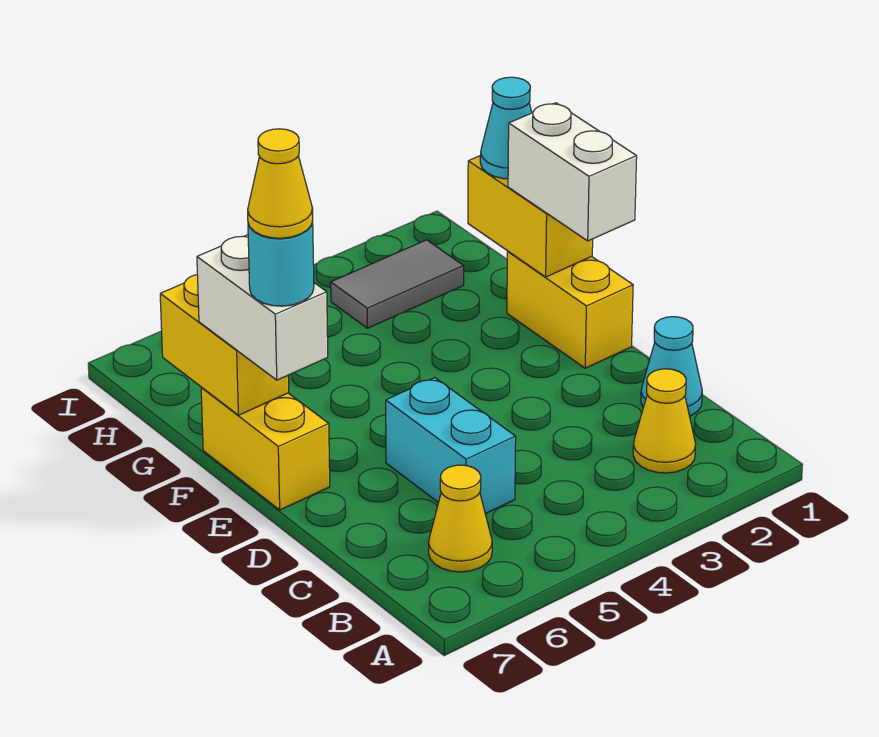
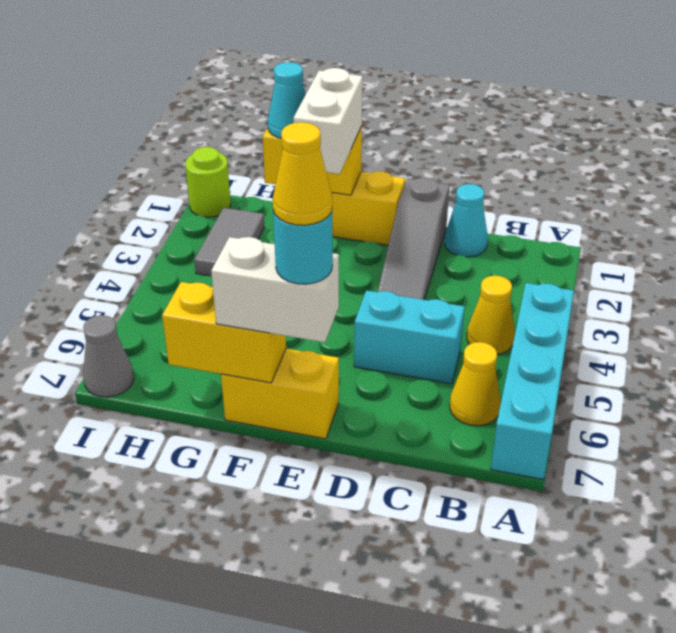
none -> cyan 1x4 brick [491,283,574,480]
yellow 1x1 cone [633,369,696,473] -> yellow 1x1 cone moved to [467,276,515,354]
none -> grey 1x3 slope [378,178,450,300]
white 1x2 brick [508,103,637,241] -> white 1x2 brick turned to [293,68,363,174]
none -> lime 1x1 round brick [185,147,231,217]
none -> grey 1x1 cone [83,315,134,397]

